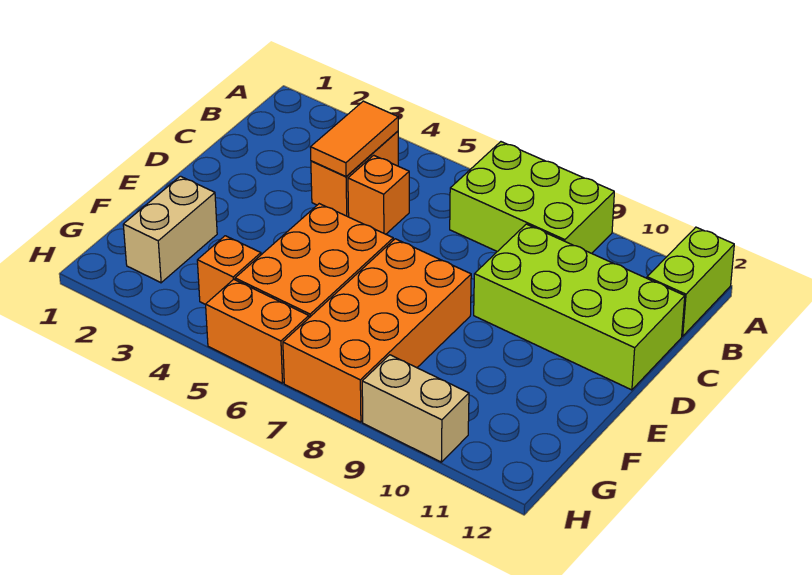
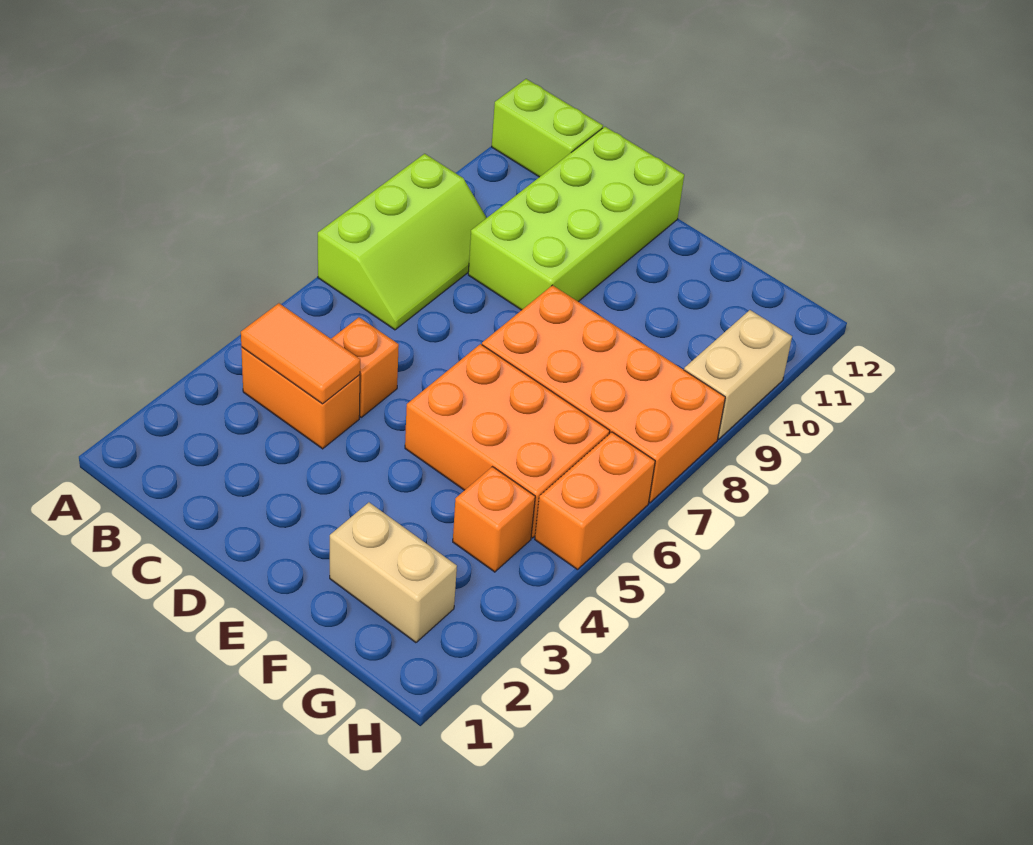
lime 2x3 brick [450,142,614,253] -> lime 2x3 slope [318,154,487,330]

